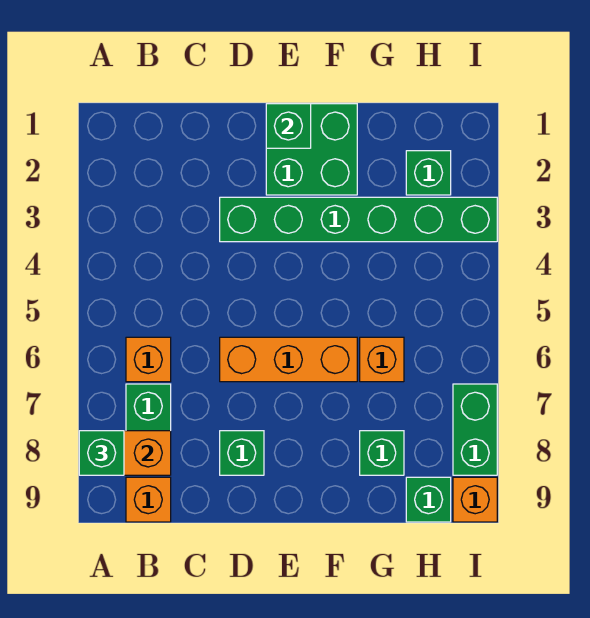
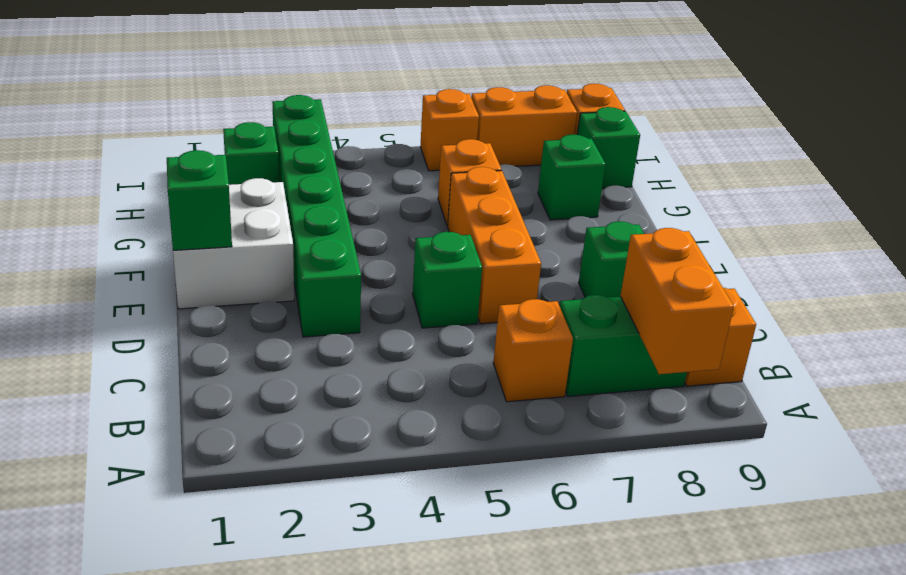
green 1x1 brick [79,431,124,475] -> green 1x1 brick moved to [413,232,482,328]
green 2x2 brick [266,104,357,195] -> white 2x2 brick [173,178,294,309]
none -> orange 1x1 brick [420,89,479,171]
green 1x2 brick [453,384,497,475] -> orange 1x2 brick [471,85,577,166]

